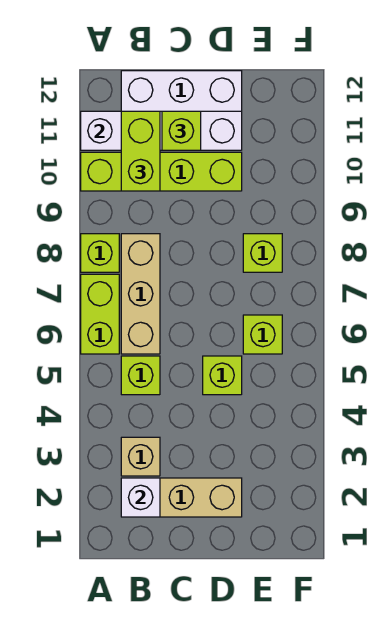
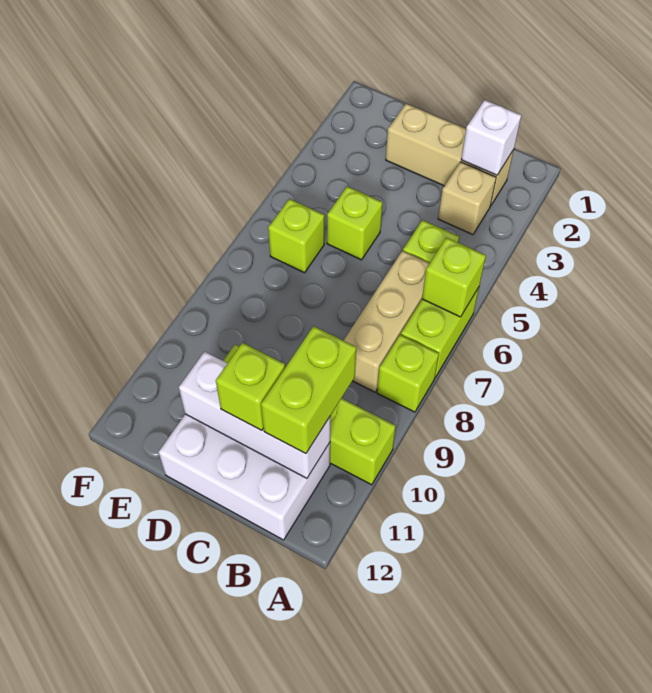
white 1x4 brick [81,111,242,150] -> white 1x3 brick [179,352,330,478]
lime 1x1 brick [243,234,282,272] -> lime 1x1 brick moved to [422,238,486,317]

